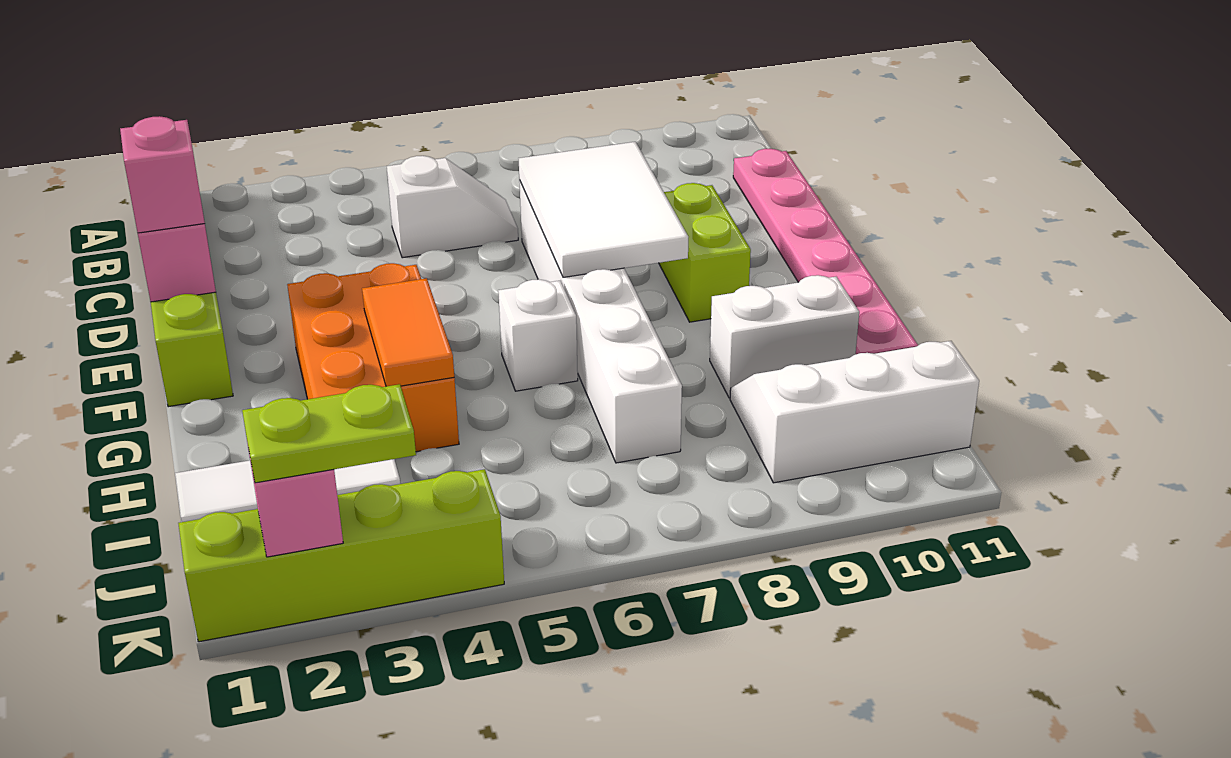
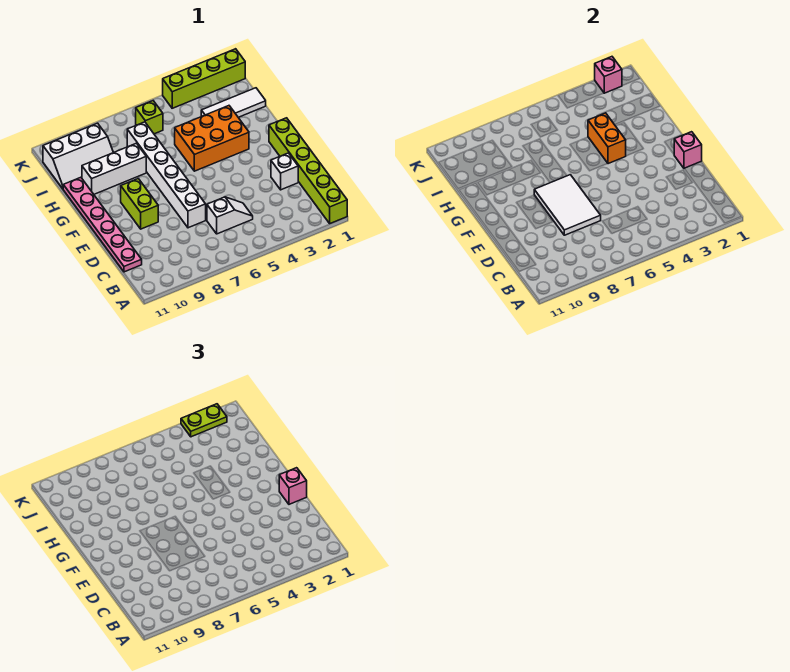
white 1x2 slope [387,156,518,258] -> white 1x2 slope turned to [207,197,253,234]
orange 2x3 brick [287,263,459,452] -> orange 2x3 brick turned to [175,106,249,171]
orange 1x2 tile [362,278,454,386] -> orange 1x2 brick [588,113,626,164]
white 1x1 brick [498,279,578,391] -> white 1x1 brick moved to [271,153,298,190]
white 1x2 brick [710,275,859,398] -> white 1x3 brick [82,143,146,194]
none -> lime 1x1 brick [136,101,163,134]

